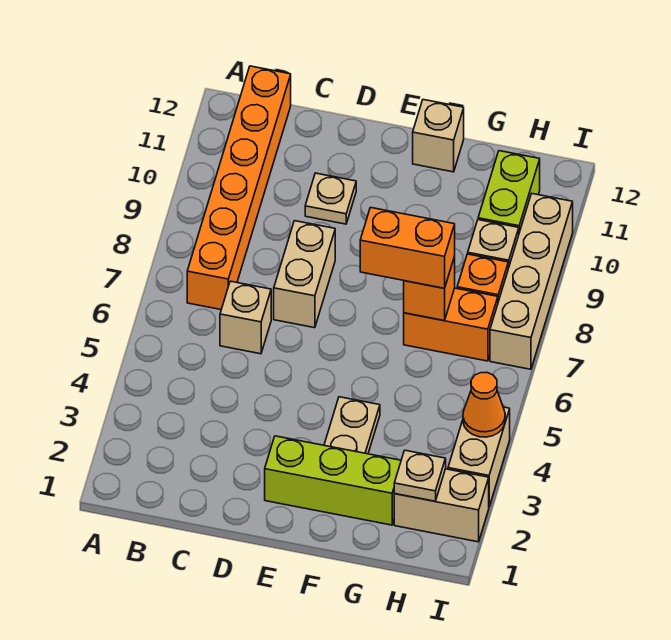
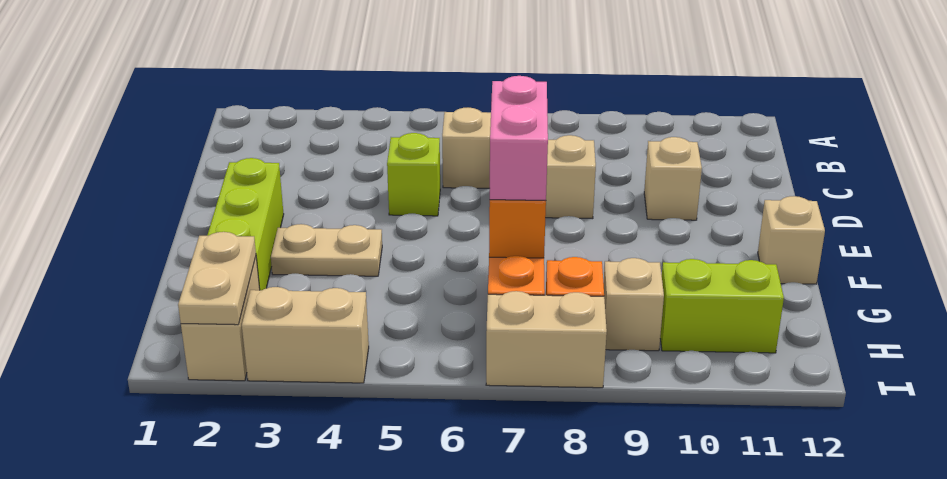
orange 1x6 brick [187,66,291,310] -> none
none -> lime 1x1 brick [387,133,440,216]
tan 1x1 plate [305,173,356,224] -> tan 1x1 brick [644,137,702,220]
orange 1x2 brick [360,208,455,288] -> pink 1x2 brick [490,76,548,200]
tan 1x1 plate [394,450,446,501] -> tan 1x2 plate [178,232,256,325]
orange 1x1 cone [463,372,505,437] -> none
tan 1x4 brick [490,194,573,369] -> tan 1x2 brick [486,291,607,388]

